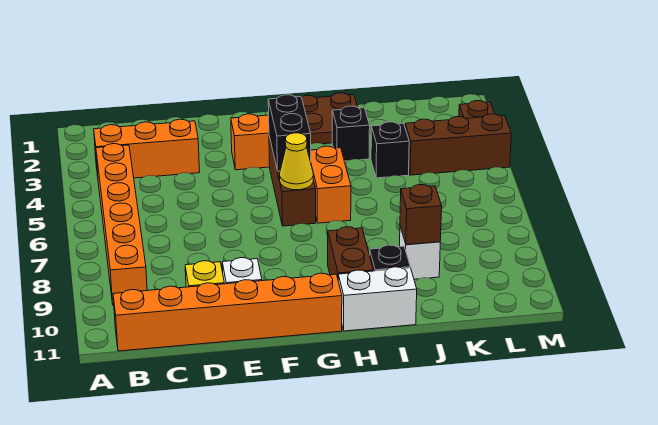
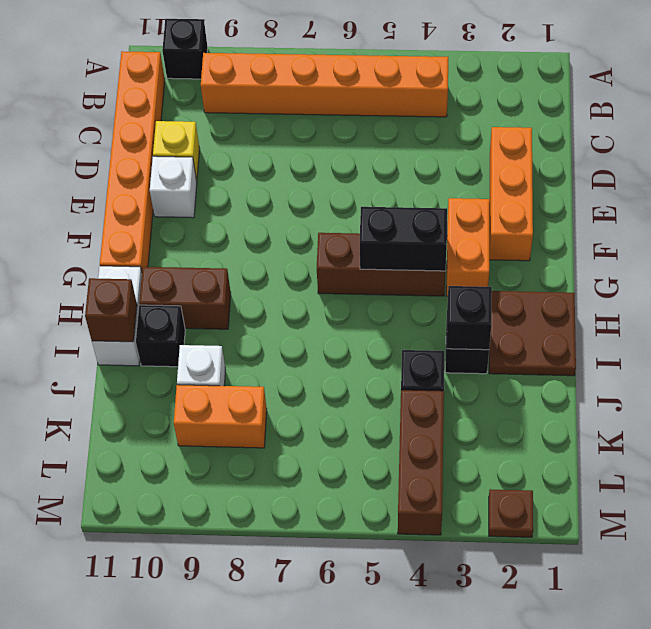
none -> black 1x1 brick [162,19,208,79]
orange 1x3 brick [94,119,200,178] -> orange 1x3 brick moved to [489,127,533,261]
yellow 1x1 cone [280,133,313,190] -> none
orange 1x2 brick [311,146,351,223] -> orange 1x2 brick moved to [174,385,267,448]
none -> black 1x1 brick [447,286,492,350]
brown 1x1 brick [400,185,442,245] -> brown 1x1 brick moved to [85,278,137,342]

